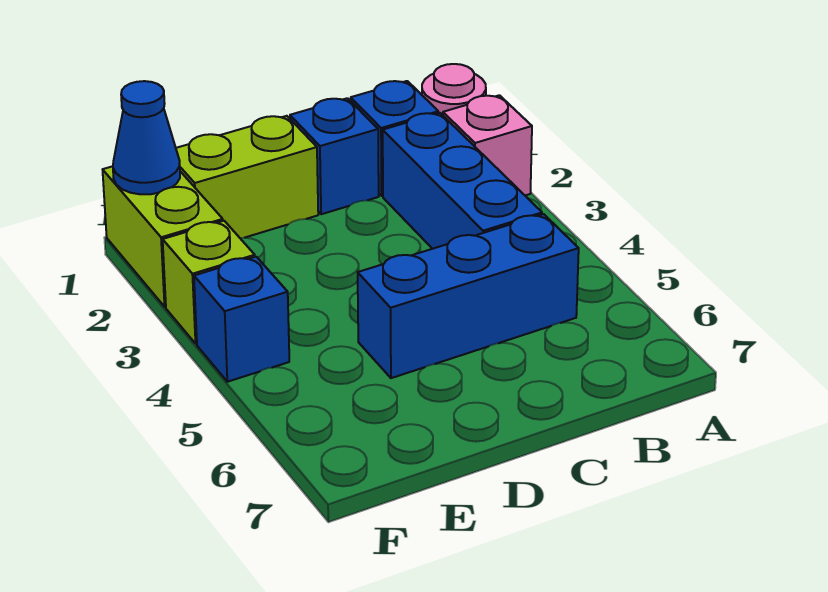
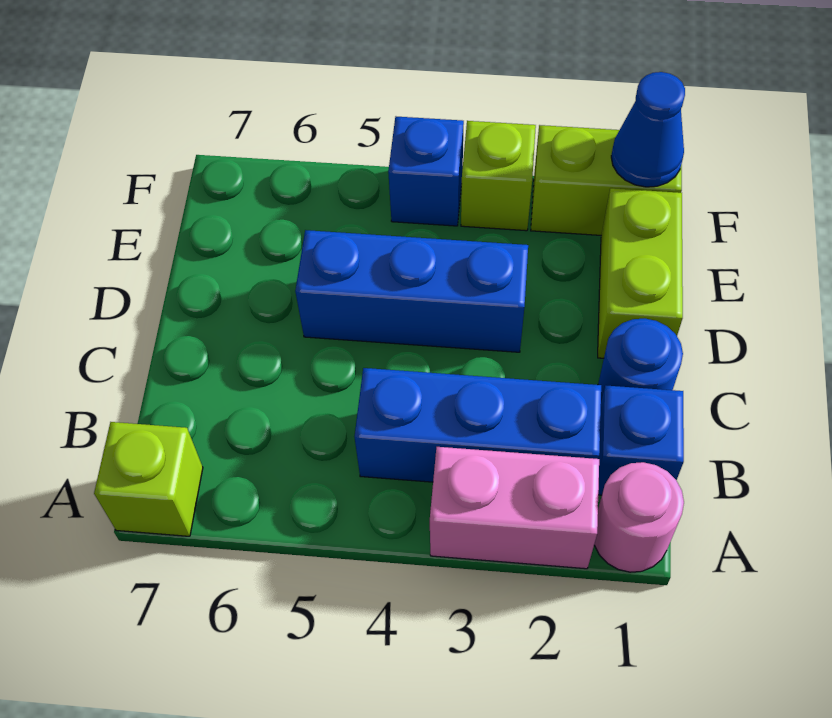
pink 1x1 brick [443,95,532,195] -> pink 1x2 brick [430,447,599,569]
none -> lime 1x1 brick [94,422,203,536]
blue 1x3 brick [358,214,579,378] -> blue 1x3 brick turned to [295,230,528,352]
blue 1x1 brick [290,98,379,214] -> blue 1x1 round brick [598,319,683,402]

